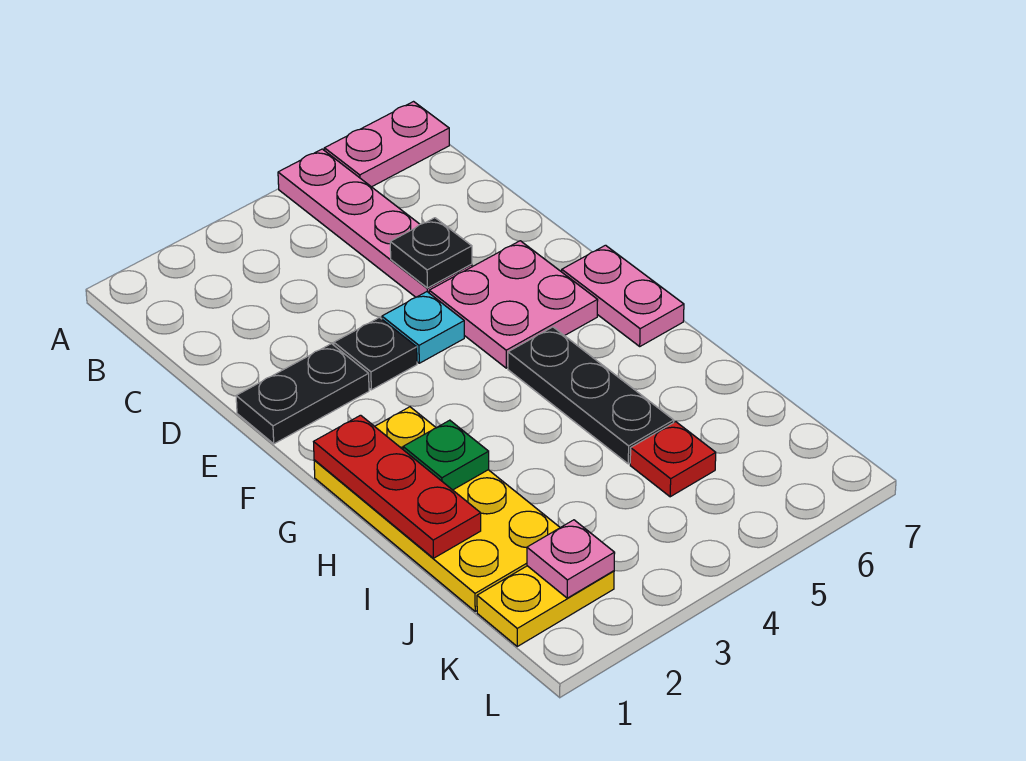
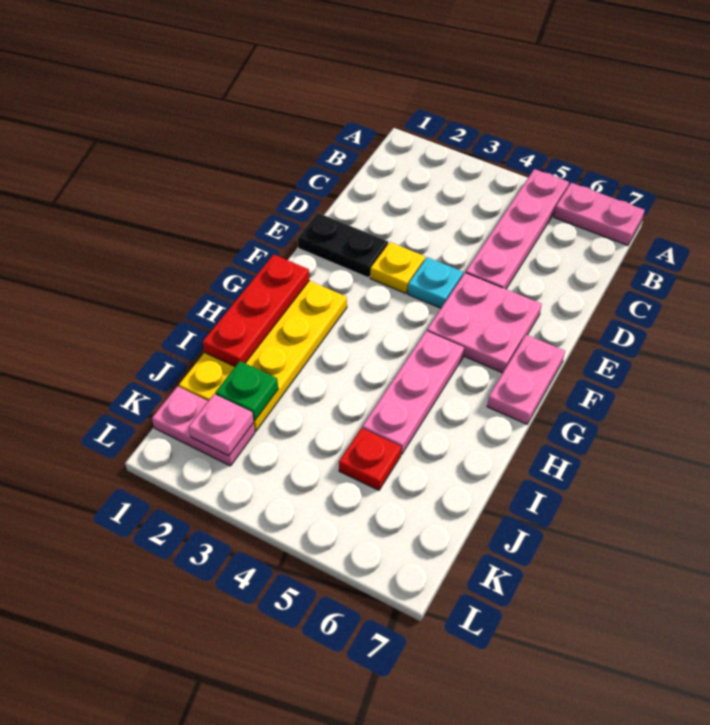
black 1x1 plate [390,218,472,288] -> none
black 1x1 plate [334,318,417,390] -> yellow 1x1 plate [370,242,425,294]
black 1x3 plate [508,327,674,464] -> pink 1x3 plate [362,331,464,455]
green 1x1 plate [403,420,489,490] -> green 1x1 plate moved to [215,361,278,421]
yellow 1x2 plate [477,566,614,646] -> pink 1x2 plate [152,386,255,466]

